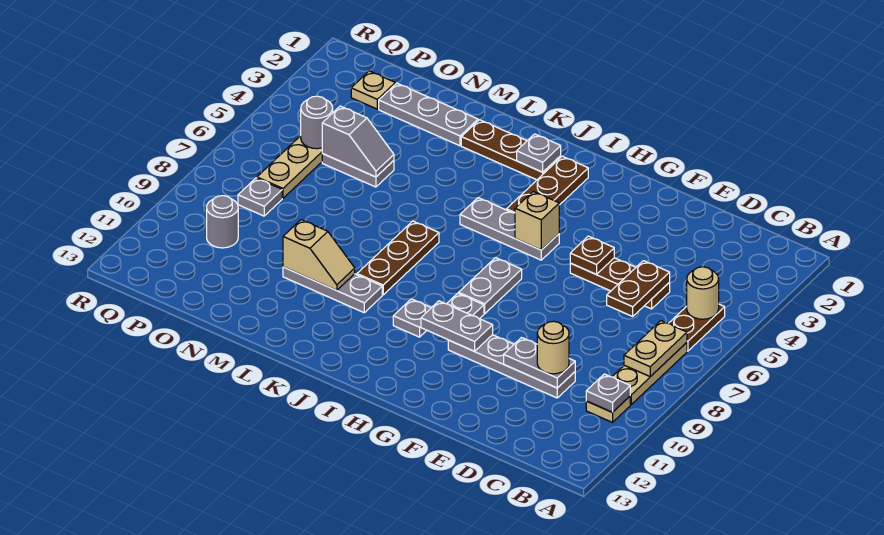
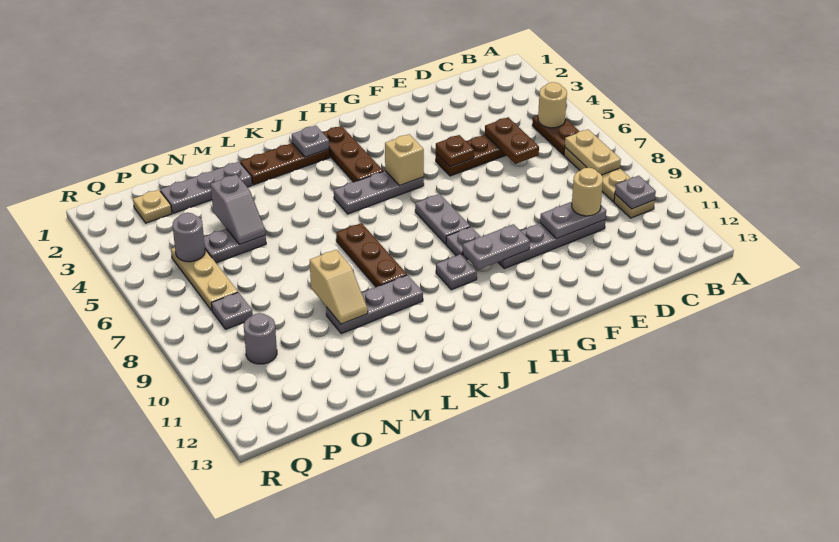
tan 1x2 slope [283,220,355,291] -> tan 1x2 slope turned to [310,250,368,324]
grey 1x2 slope [322,106,394,177] -> grey 1x2 slope turned to [210,175,266,245]

